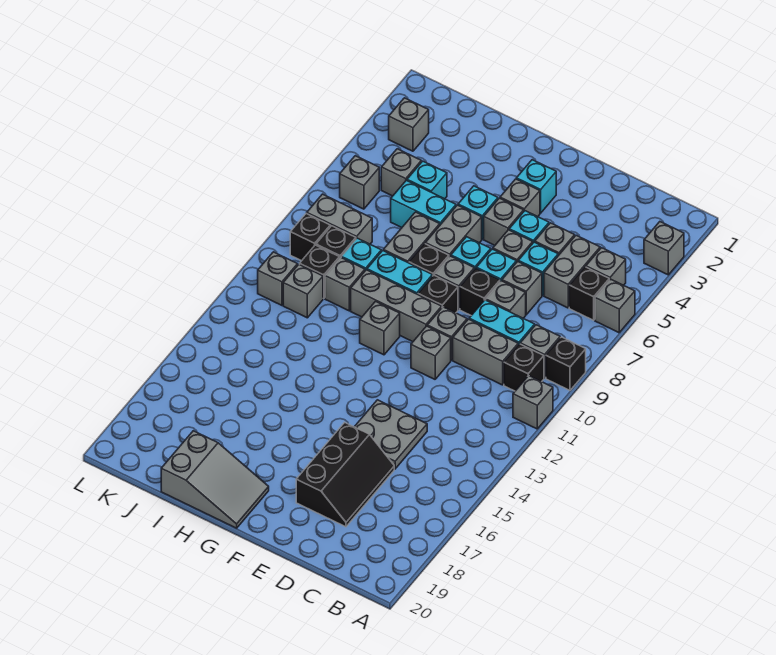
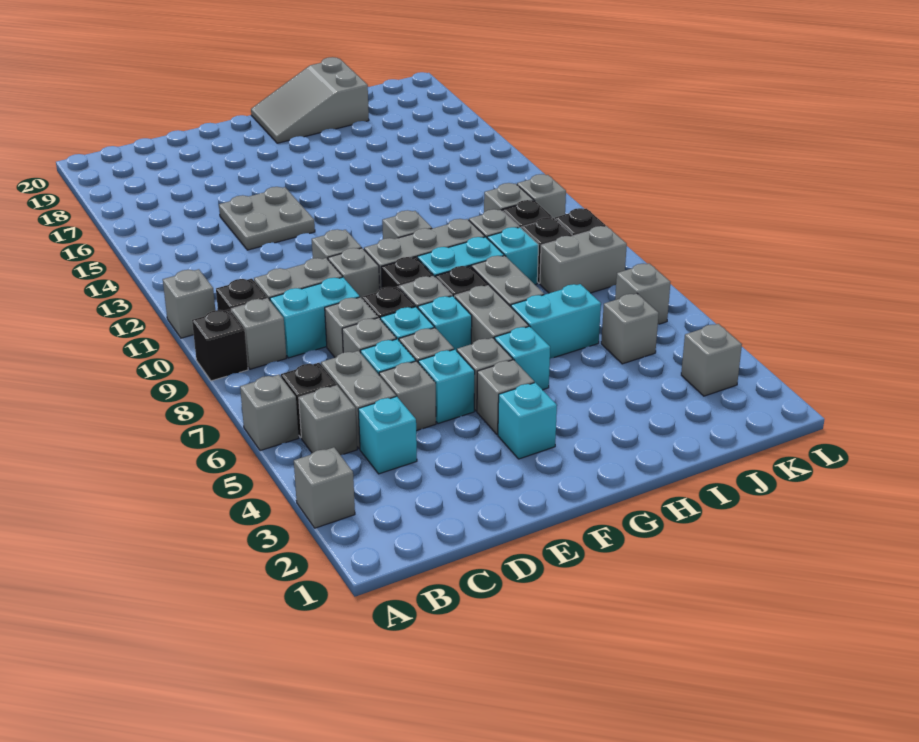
black 2x3 slope [296,422,394,527] -> none
cyan 1x1 brick [407,161,447,199] -> cyan 1x1 brick moved to [358,397,417,474]

